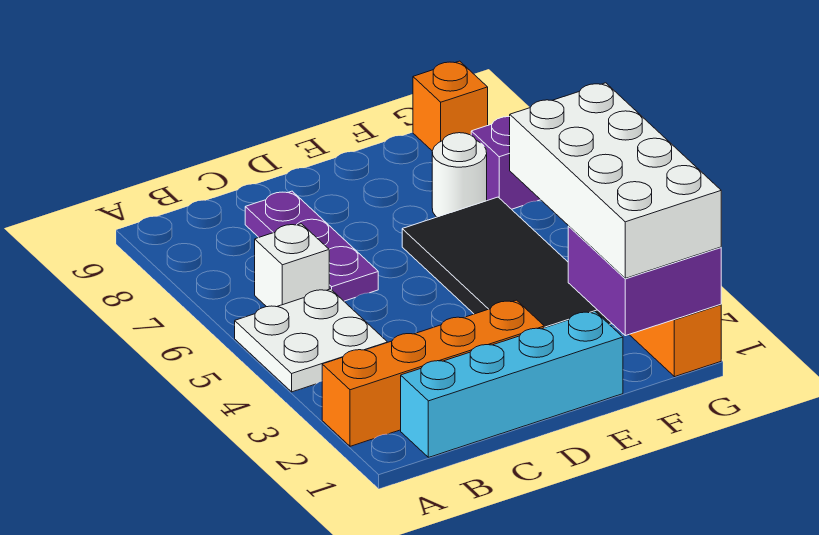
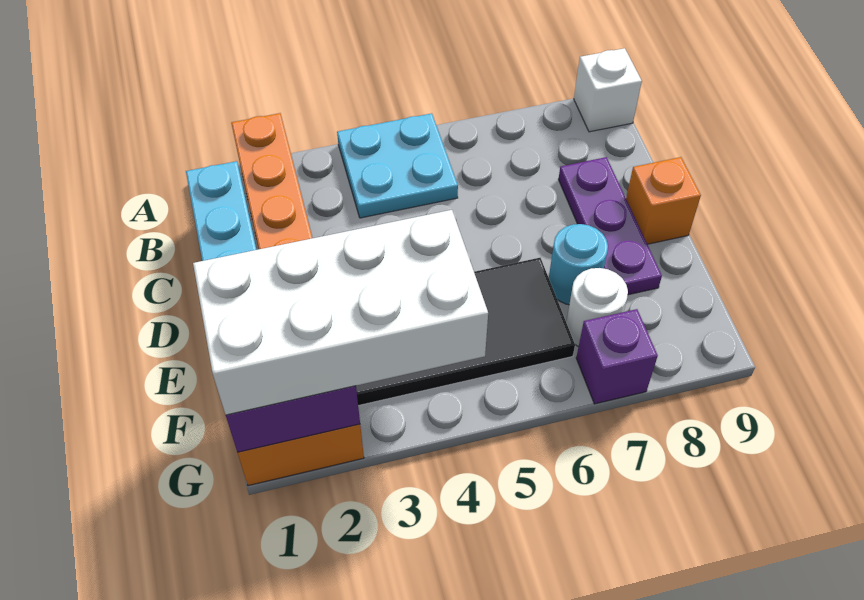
white 2x2 plate [235,289,387,392] -> cyan 2x2 plate [337,113,458,218]
white 1x1 brick [255,224,329,307] -> white 1x1 brick moved to [574,48,642,132]
purple 1x3 plate [245,191,378,301] -> purple 1x3 plate turned to [558,157,662,295]
none -> cyan 1x1 round brick [549,224,608,305]
orange 1x1 brick [413,61,488,151] -> orange 1x1 brick moved to [626,157,701,244]

